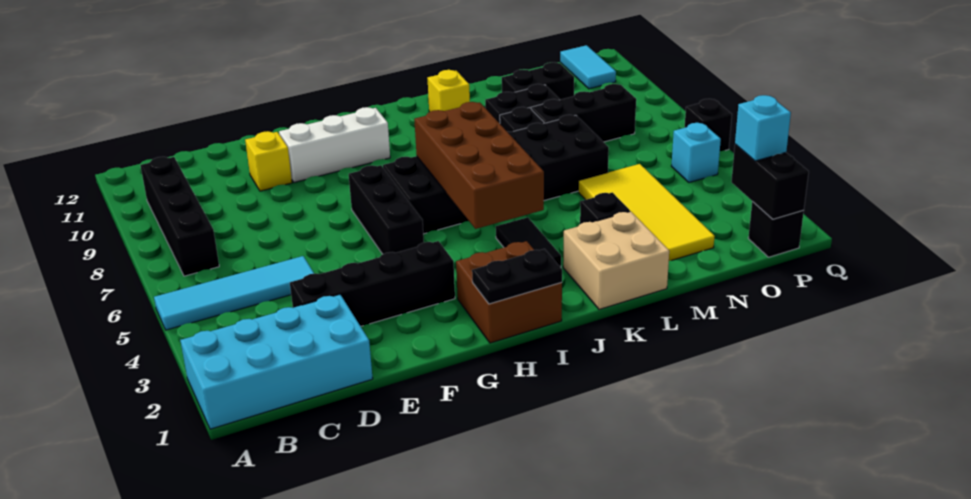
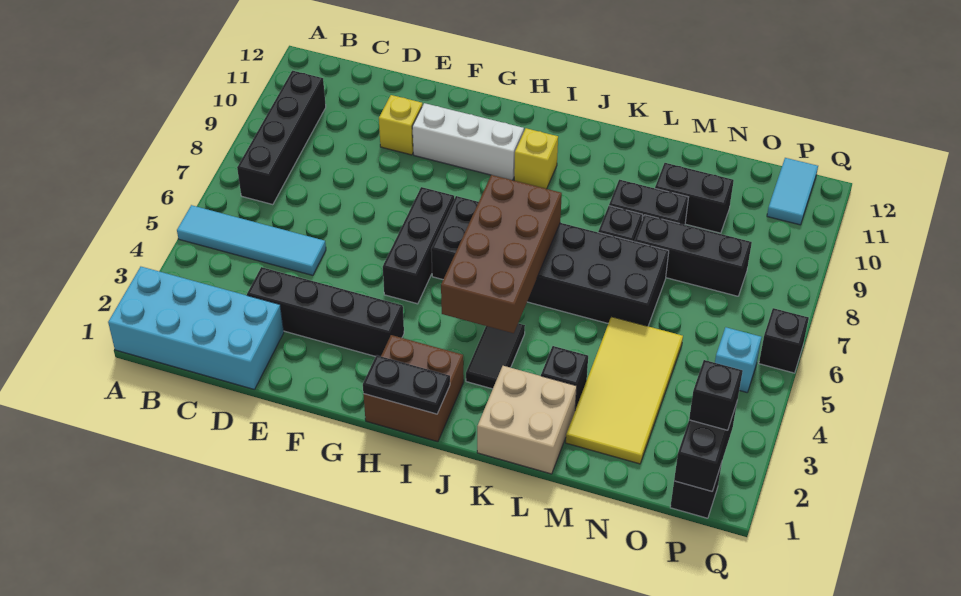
yellow 1x1 brick [427,70,470,112] -> yellow 1x1 brick moved to [514,128,558,189]
cyan 1x1 brick [735,95,791,161] -> black 1x1 brick [689,360,743,430]

